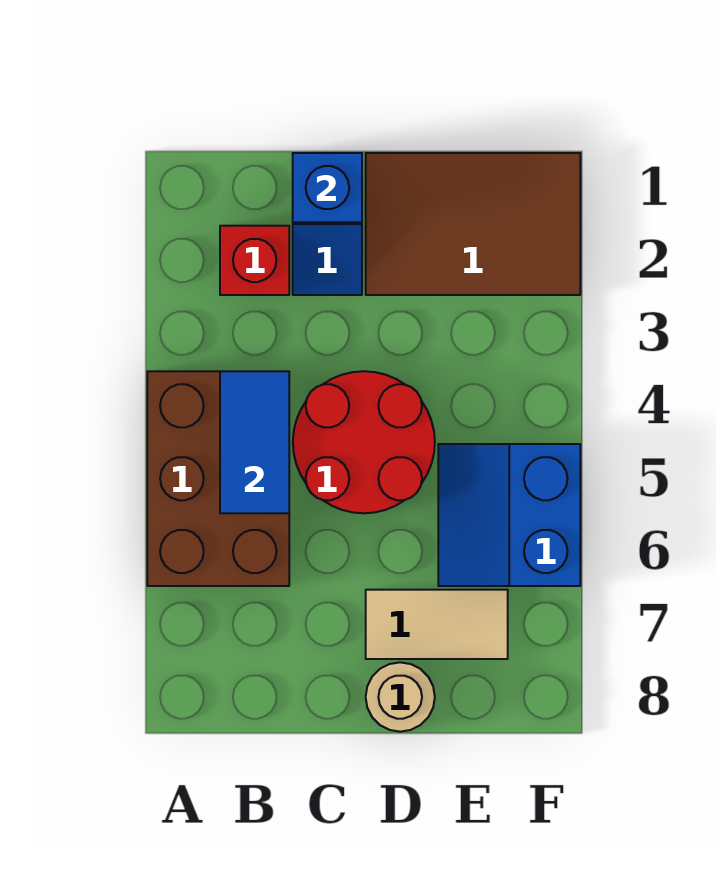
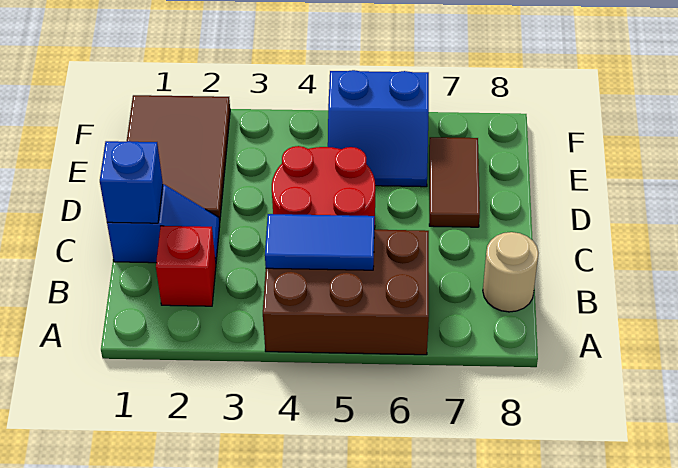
tan 1x2 tile [366,590,508,659] -> brown 1x2 tile [429,137,480,227]
tan 1x1 round brick [366,662,435,732] -> tan 1x1 round brick moved to [483,232,539,312]

